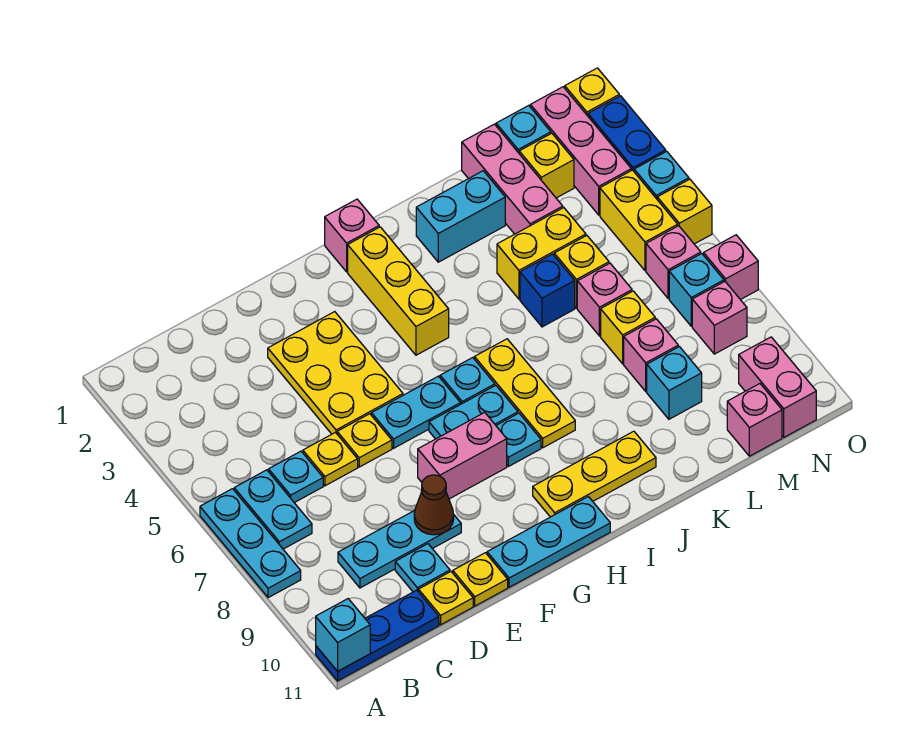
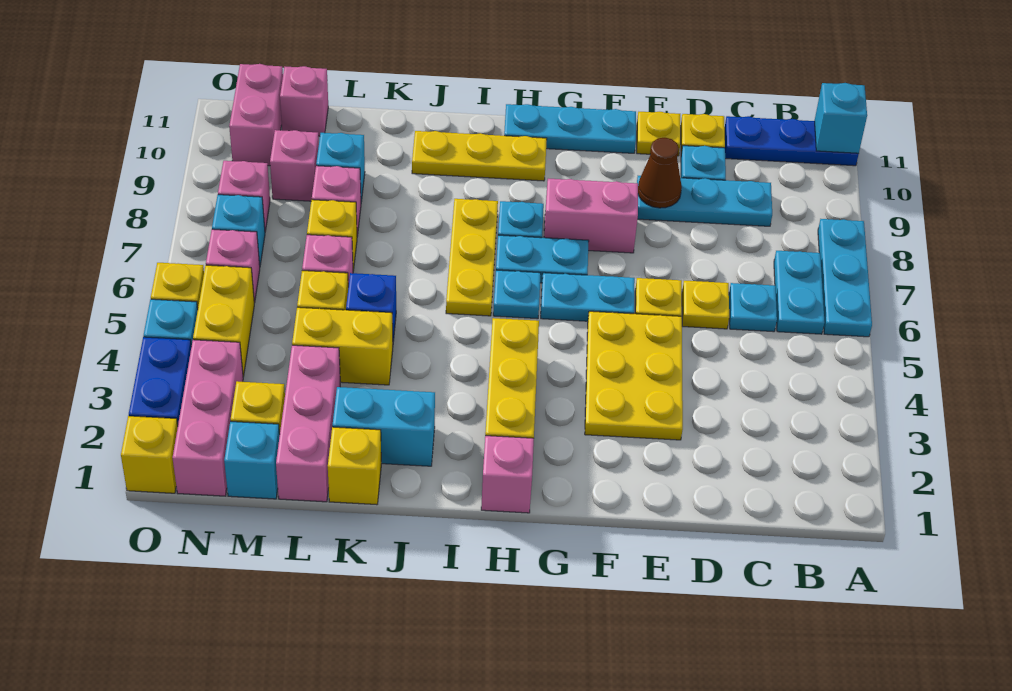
none -> yellow 1x1 brick [328,427,381,505]
pink 1x1 brick [704,235,758,300] -> pink 1x1 brick moved to [270,130,319,201]

